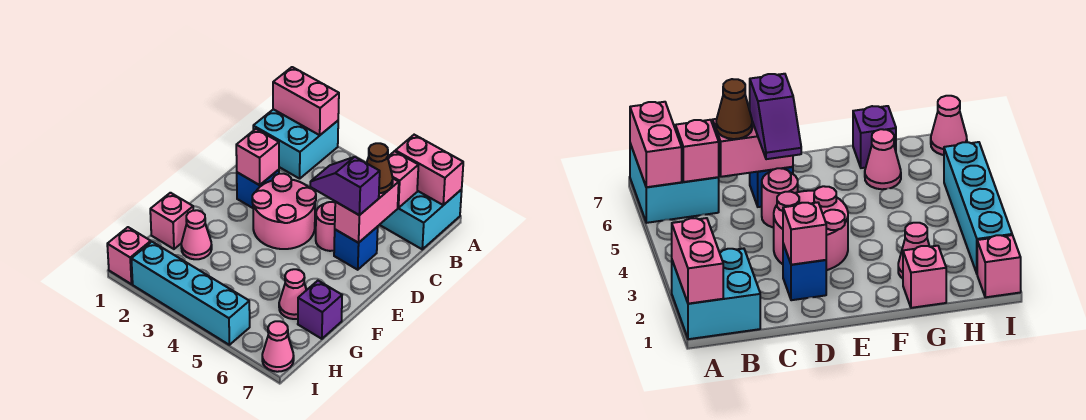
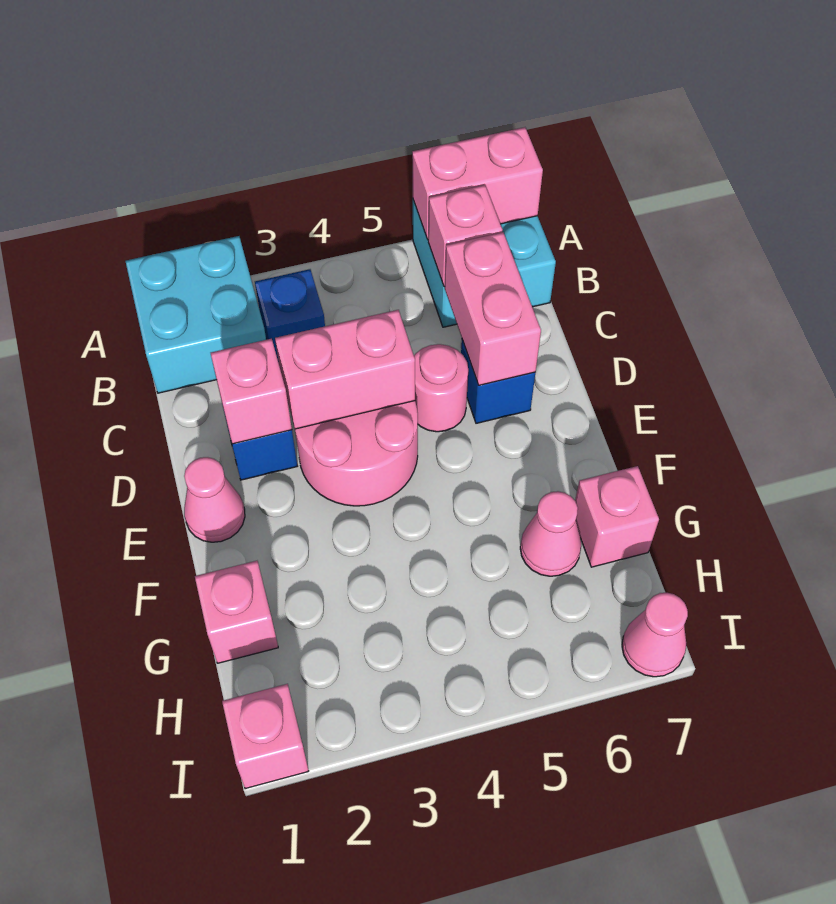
pink 1x2 brick [273,67,339,135] -> pink 1x2 brick moved to [275,310,415,429]
none -> blue 1x1 brick [255,269,325,363]
brown 1x1 cone [367,143,393,193] -> none
purple 1x2 slope [310,157,380,215] -> none
pink 1x1 cone [181,210,212,259] -> pink 1x1 cone moved to [184,457,245,542]
purple 1x1 brick [298,281,342,339] -> pink 1x1 brick [575,466,659,567]
cyan 1x4 brick [131,242,250,345] -> none

